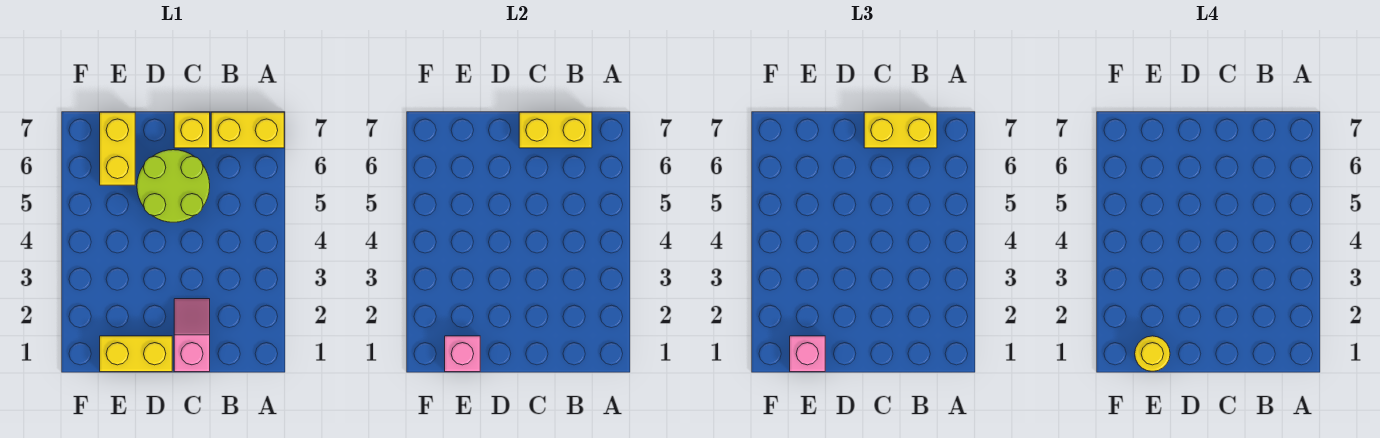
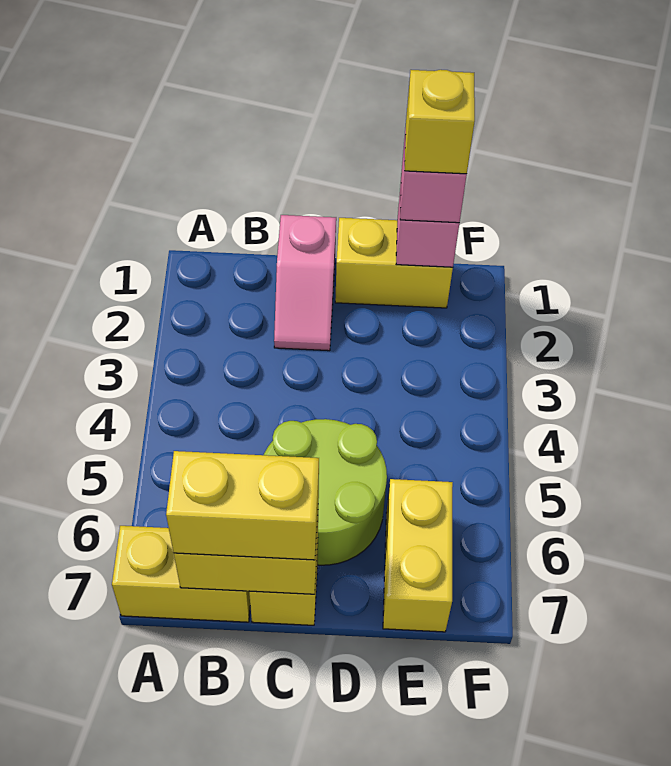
yellow 1x1 round brick [1135,336,1170,371] -> yellow 1x1 brick [405,70,475,174]

